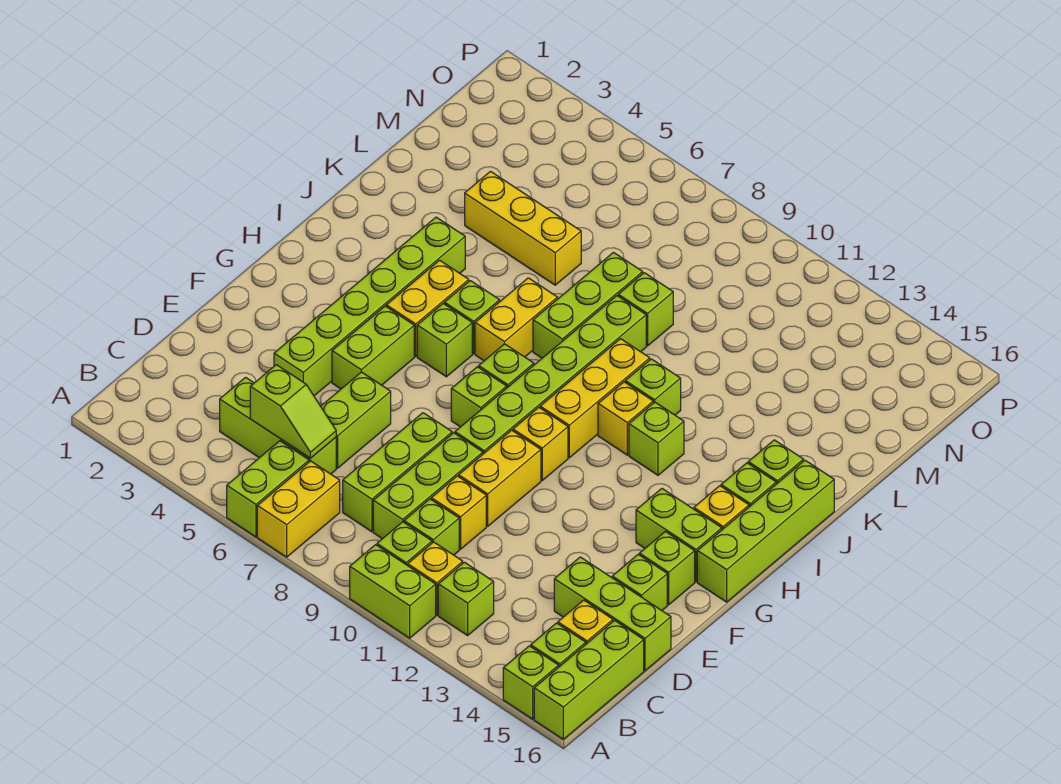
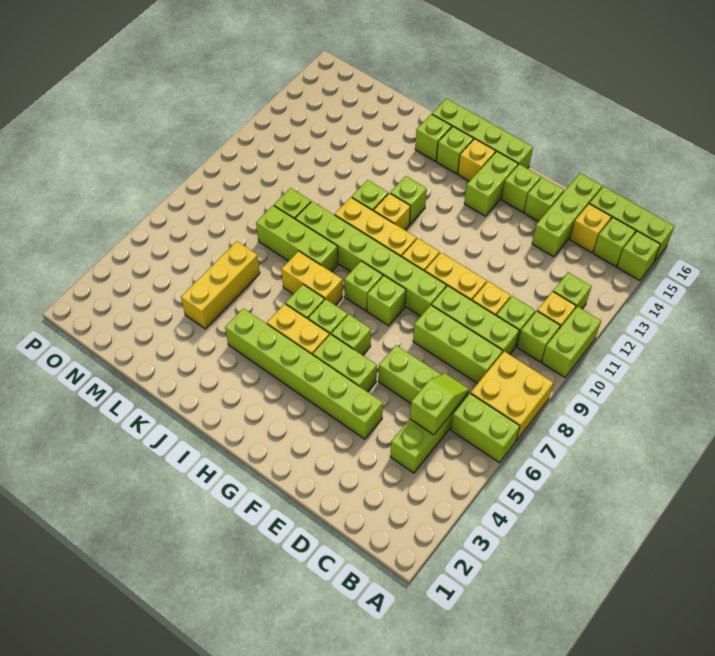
yellow 1x2 brick [257,461,340,557] -> yellow 2x2 brick [471,351,554,441]
none -> lime 1x1 brick [331,314,371,355]

